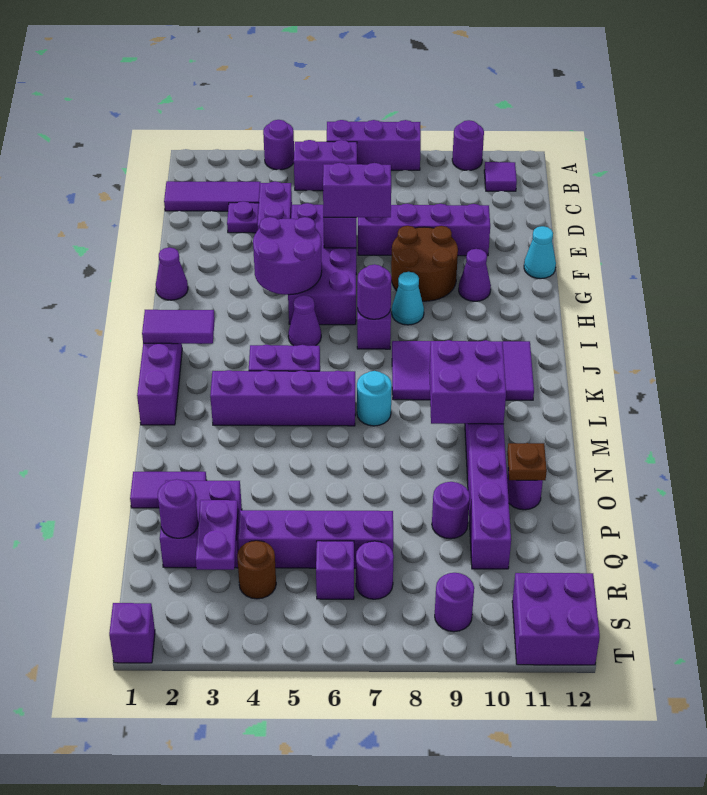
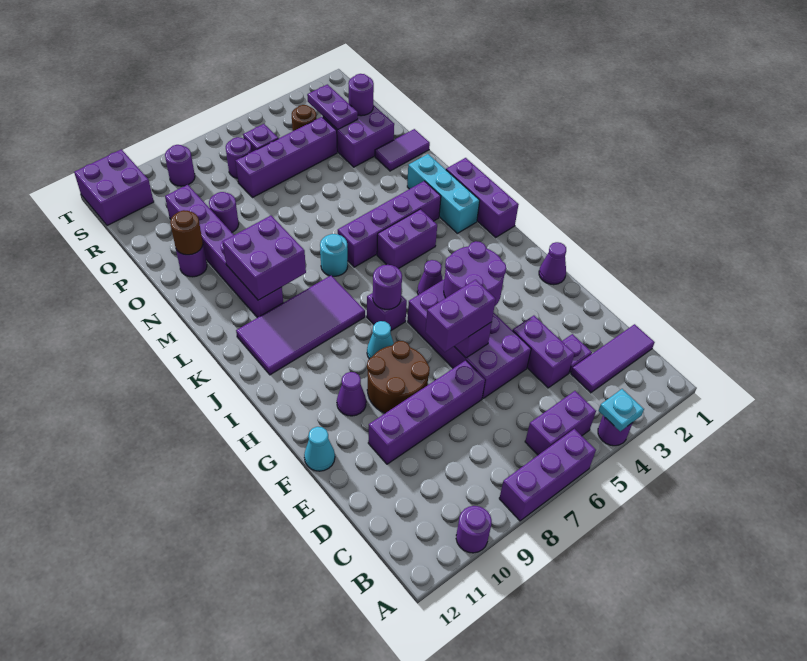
none -> cyan 1x1 plate [599,389,644,431]
purple 1x1 tile [484,162,517,191] -> none
purple 1x2 tile [142,310,215,344] -> none
none -> cyan 1x3 brick [407,154,480,233]
brown 1x1 plate [507,443,547,480] -> brown 1x1 round brick [170,210,203,255]
purple 1x1 brick [109,603,155,663] -> none

